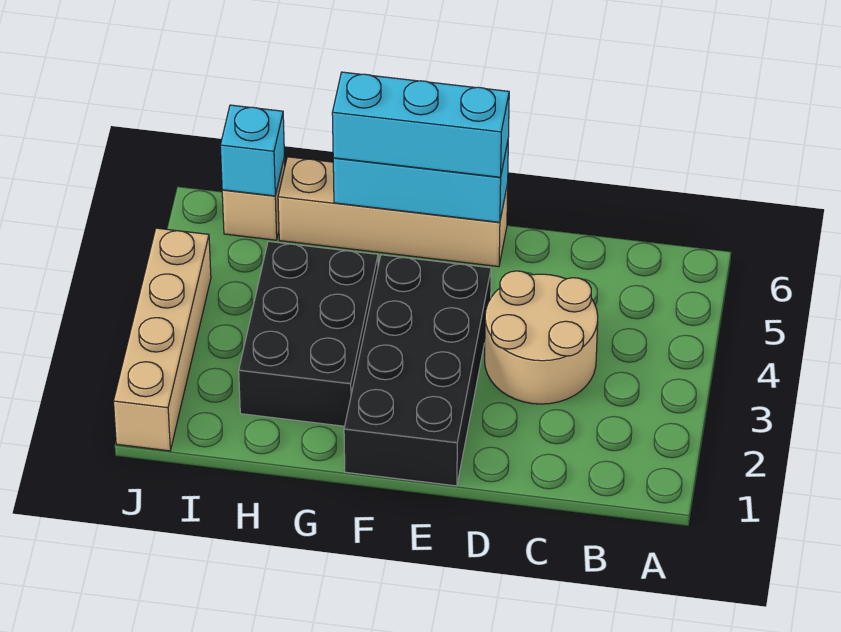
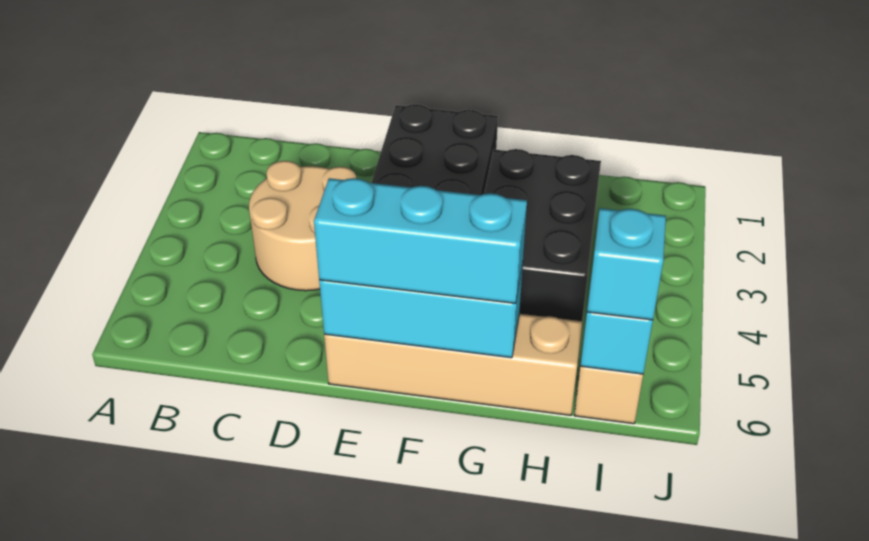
none -> cyan 1x1 brick [587,208,666,320]
tan 1x4 brick [113,228,211,451] -> none

